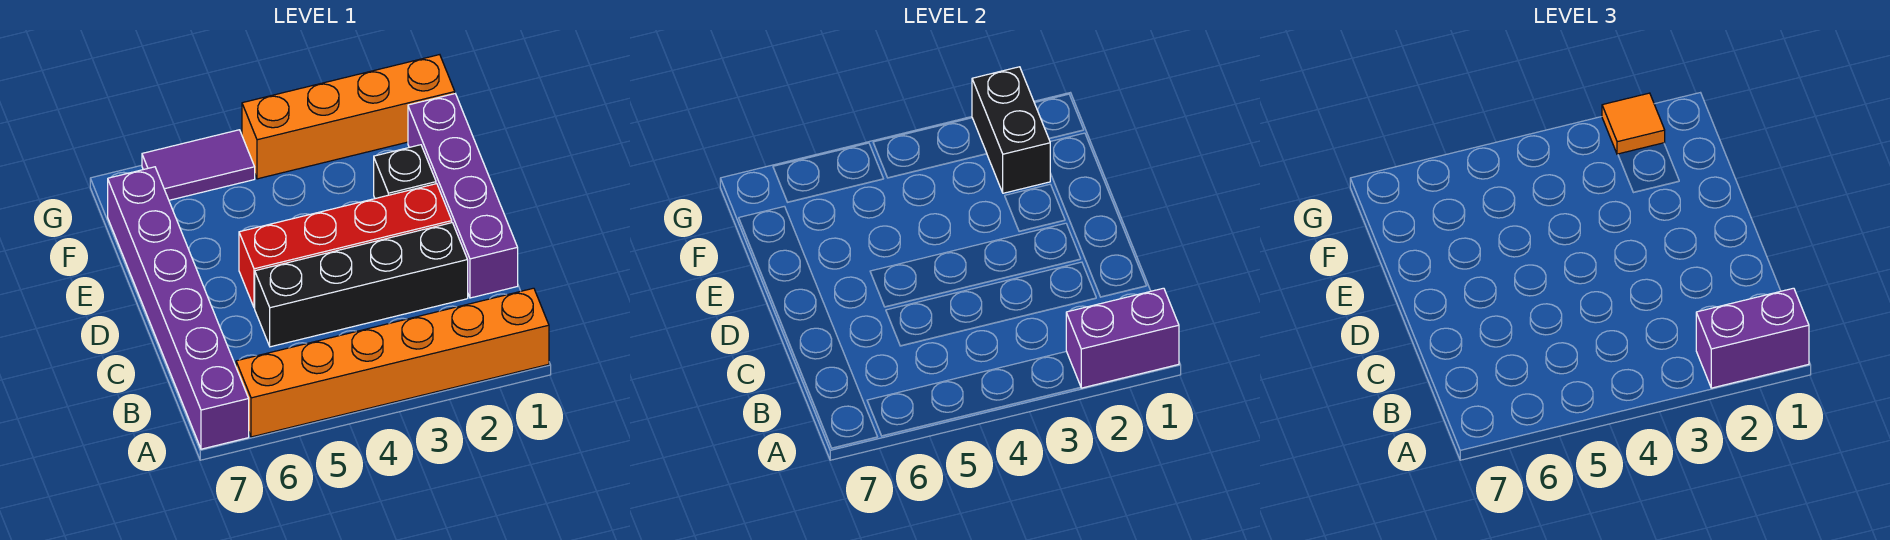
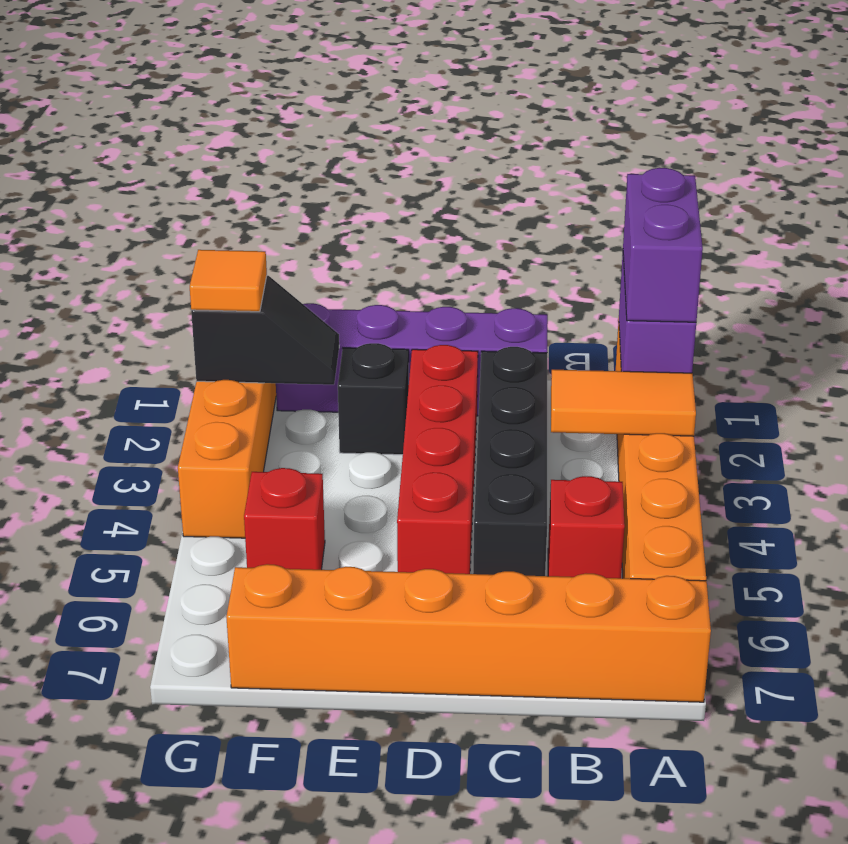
none -> orange 1x2 tile [551,370,696,436]
purple 1x6 brick [108,167,249,449] -> orange 1x6 brick [226,564,711,702]
none -> red 1x1 brick [548,476,625,578]
black 1x2 brick [972,67,1051,193] -> black 1x2 slope [191,276,339,385]
none -> red 1x1 brick [244,468,325,570]
purple 1x2 tile [142,130,255,200] -> none

